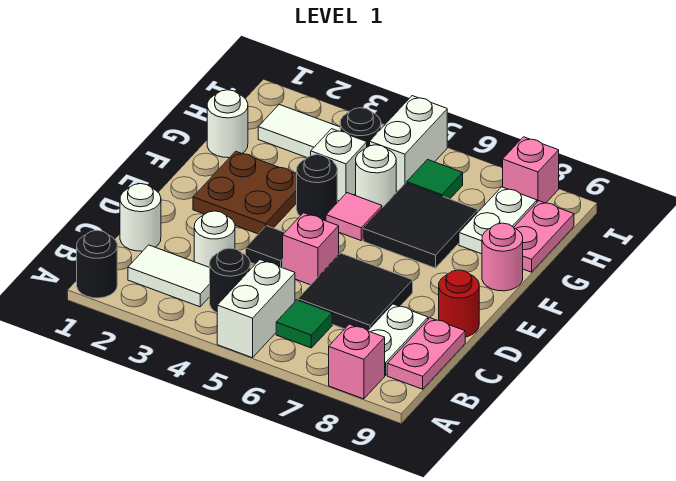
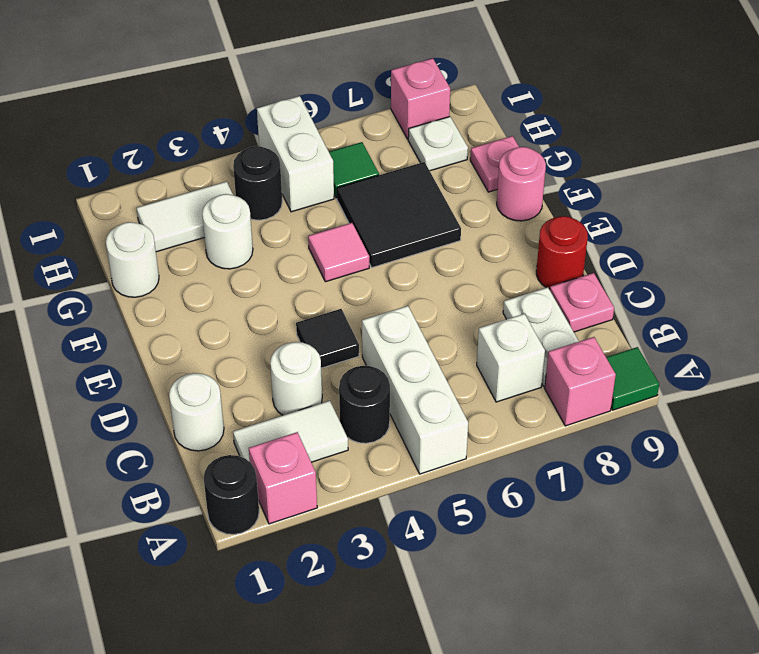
white 1x2 brick [217,260,295,358] -> white 1x3 brick [362,306,468,474]
green 1x1 tile [276,300,332,348] -> green 1x1 tile moved to [606,347,659,410]
pink 1x2 plate [387,318,465,389] -> pink 1x1 plate [550,273,614,332]
black 2x2 tile [298,253,413,331] -> none
pink 1x1 brick [283,213,339,285] -> pink 1x1 brick moved to [249,432,317,524]
brown 2x2 plate [193,151,297,234] -> none
black 1x1 round brick [297,155,337,221] -> none
white 1x1 brick [311,129,367,201] -> white 1x1 brick moved to [477,314,545,402]
white 1x1 round brick [356,145,396,208] -> white 1x1 round brick moved to [202,194,253,269]
white 1x2 plate [459,187,537,254] -> white 1x1 plate [408,117,468,171]
pink 1x2 plate [514,201,574,272] -> pink 1x1 plate [470,136,519,192]

